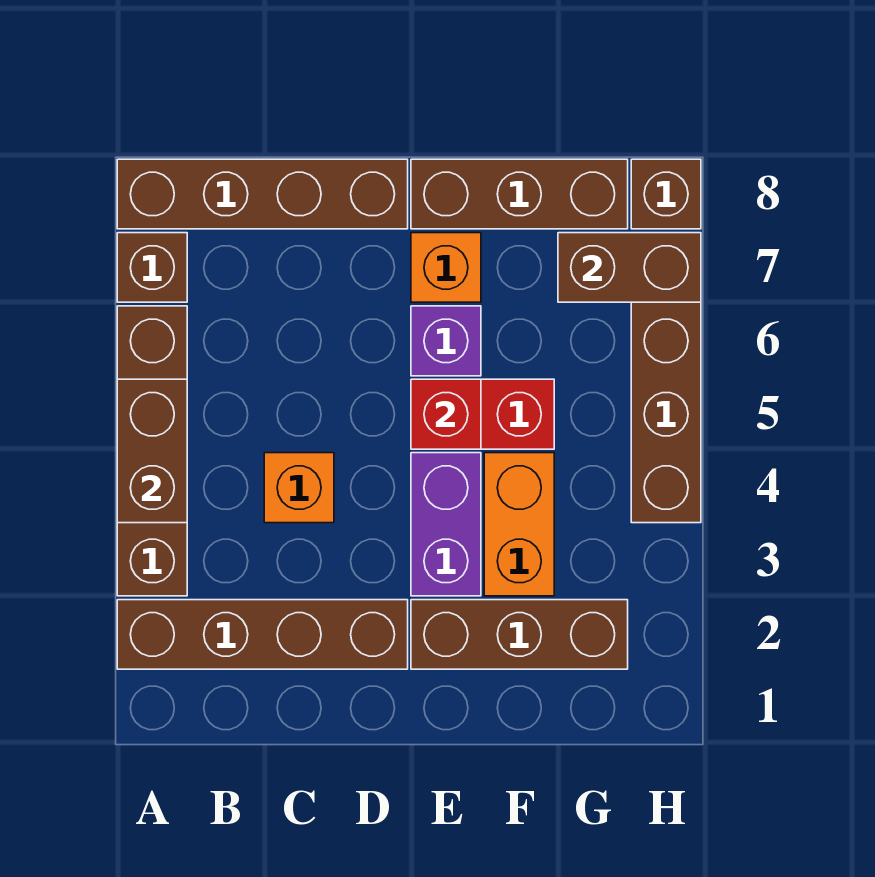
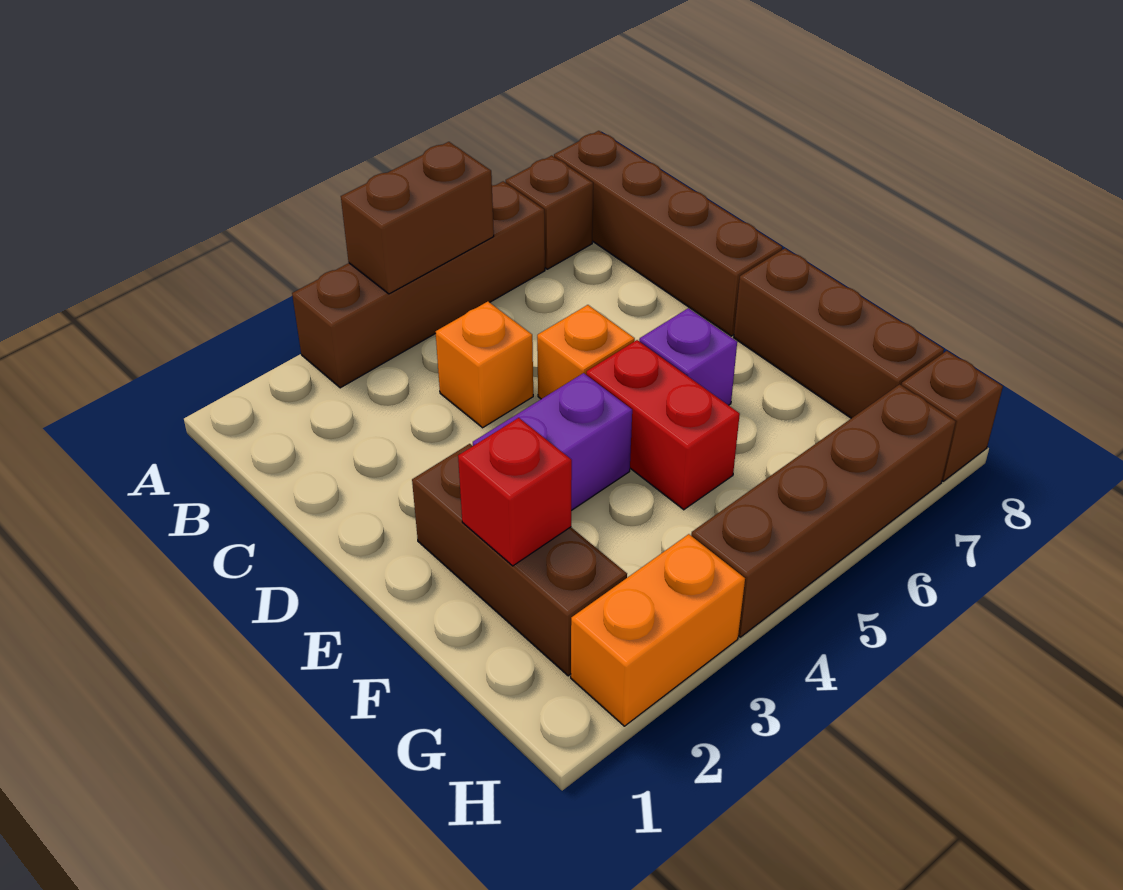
brown 1x4 brick [117,600,408,669] -> none
red 1x1 brick [411,379,481,449] -> red 1x1 brick moved to [458,418,572,566]
orange 1x1 brick [411,233,481,302] -> orange 1x1 brick moved to [537,305,635,399]
orange 1x2 brick [484,453,554,596] -> orange 1x2 brick moved to [571,534,745,726]
brown 1x2 brick [558,233,701,302] -> none

